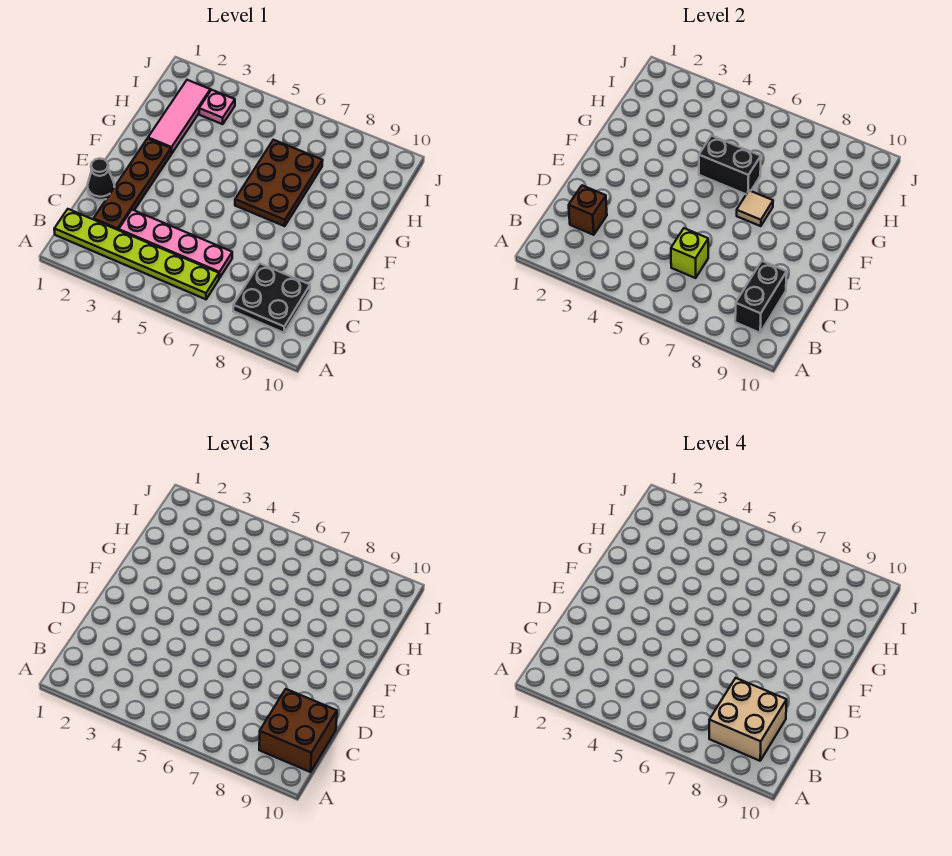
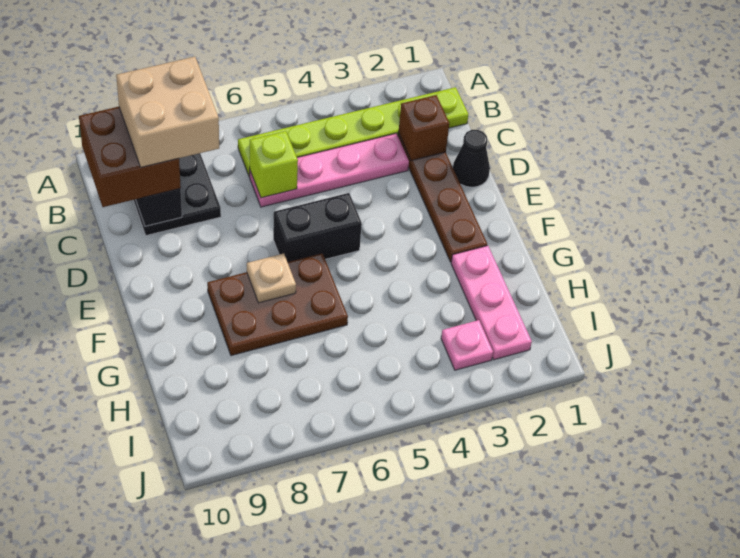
brown 2x3 plate [235,140,323,226] -> brown 2x3 plate turned to [207,253,348,356]
tan 1x1 tile [737,190,773,226] -> tan 1x1 plate [247,254,296,303]
pink 1x3 tile [148,80,210,154] -> pink 1x3 plate [451,246,532,360]
black 1x2 brick [699,136,761,194] -> black 1x2 brick moved to [273,193,362,262]

